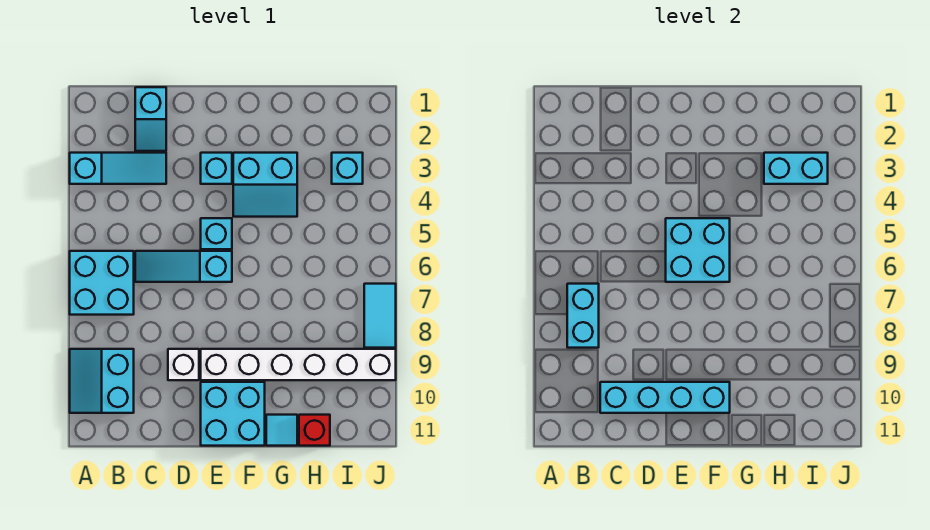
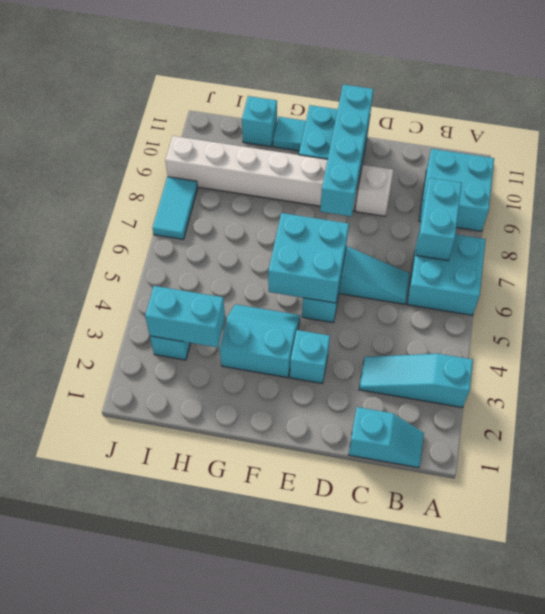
cyan 2x2 slope [70,349,134,413] -> cyan 2x2 brick [419,149,494,231]
cyan 1x2 slope [135,87,166,151] -> cyan 1x2 slope turned to [349,407,424,468]
cyan 1x4 brick [600,382,730,413] -> cyan 1x4 brick turned to [320,84,373,216]
red 1x1 brick [299,415,330,446] -> cyan 1x1 brick [242,96,277,147]

